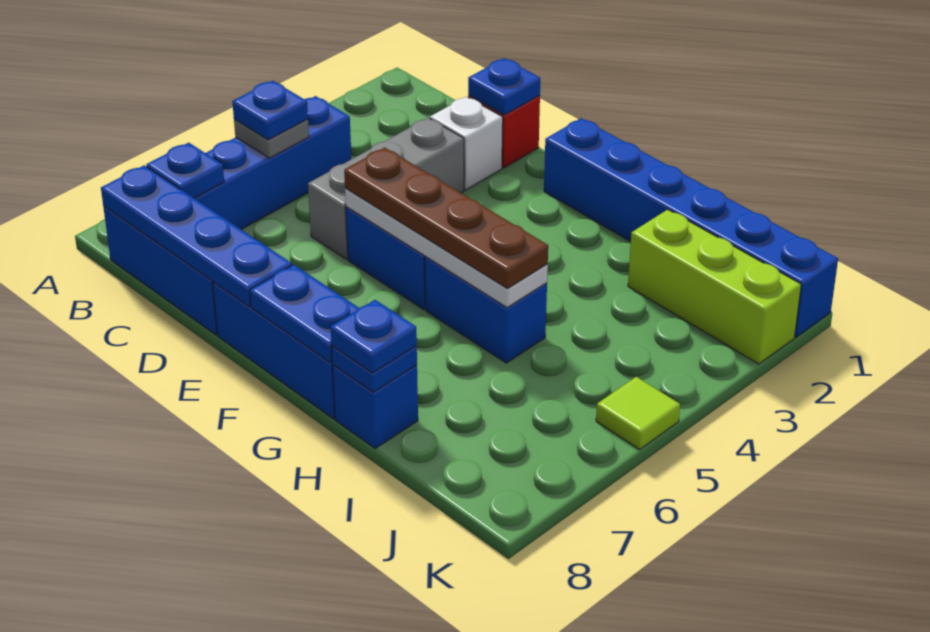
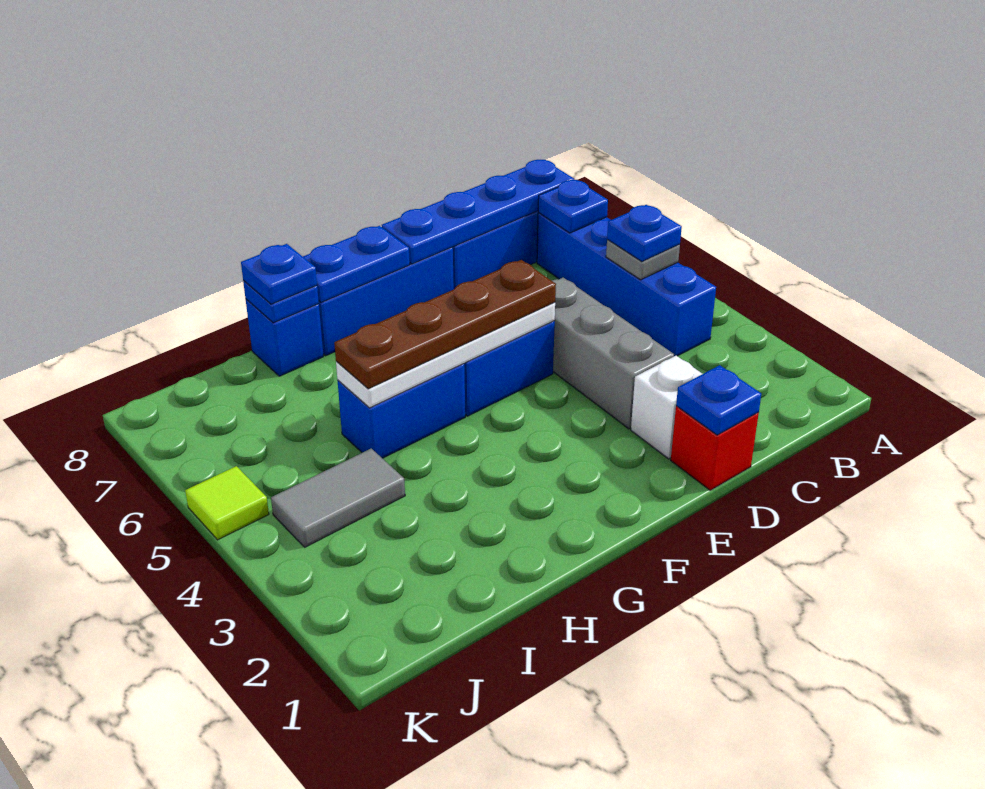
blue 1x6 brick [544,118,838,337] -> none
lime 1x3 brick [628,210,801,364] -> none
none -> grey 1x2 tile [271,448,405,547]

